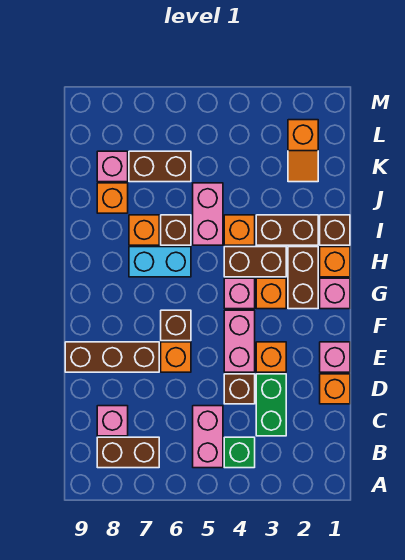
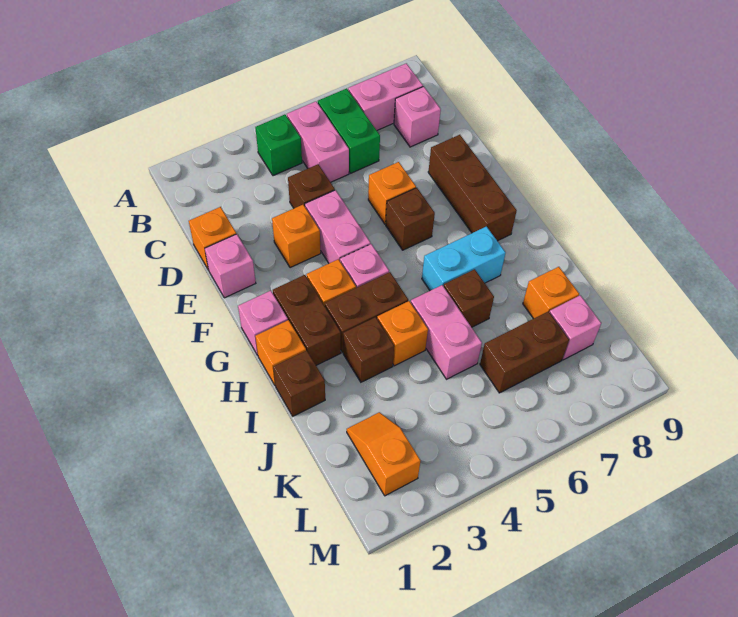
brown 1x2 brick [97,437,159,468] -> pink 1x2 brick [348,63,423,130]
green 1x2 brick [256,374,286,436] -> green 1x2 brick moved to [318,88,380,173]
brown 1x3 brick [65,342,159,372] -> brown 1x3 brick turned to [428,135,517,241]
brown 1x2 brick [256,215,318,245] -> brown 1x1 brick [343,317,394,382]
orange 1x1 brick [129,215,159,245] -> none

